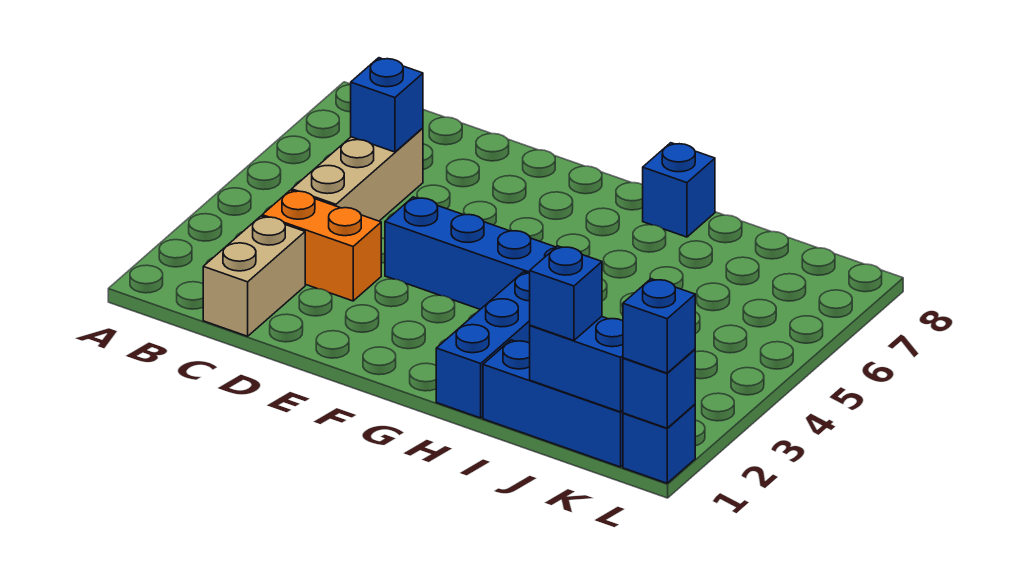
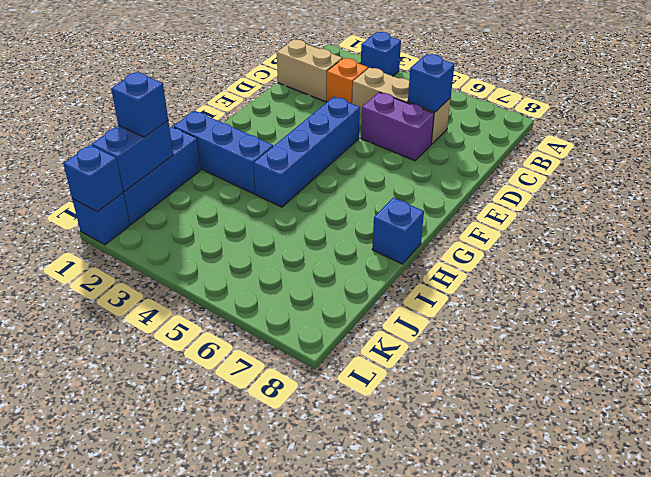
orange 1x2 brick [262,190,381,301] -> orange 1x1 brick [327,58,368,104]
none -> purple 1x2 brick [361,92,434,161]
blue 1x1 brick [623,279,695,373] -> blue 1x1 brick moved to [361,32,401,76]

